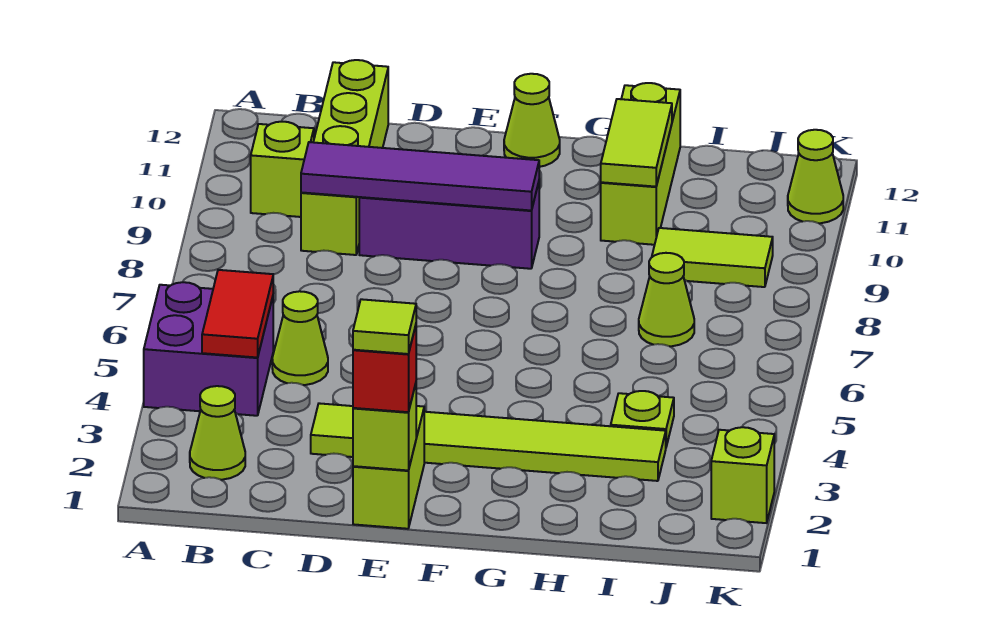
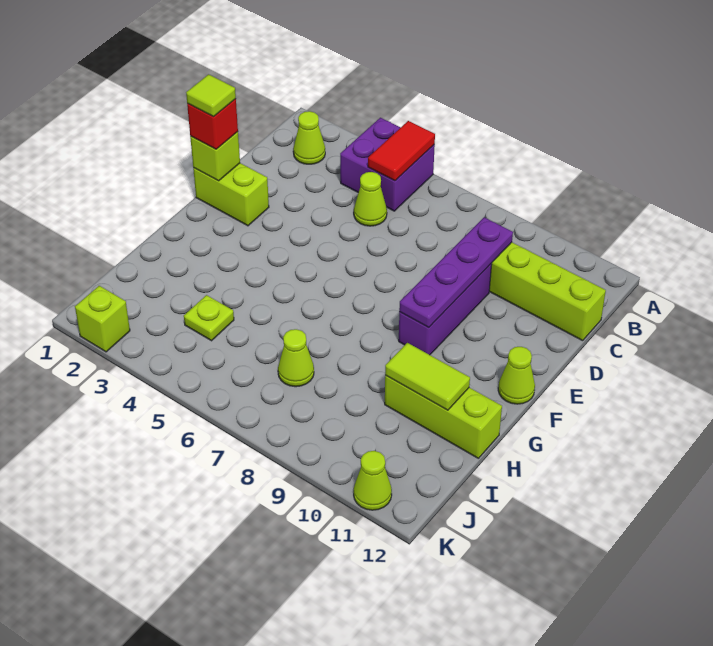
red 1x2 tile [202,270,273,358] -> red 1x2 tile turned to [368,121,435,181]
lime 1x1 brick [251,122,314,217] -> none
purple 1x4 tile [301,142,539,211] -> purple 1x4 plate [399,217,513,328]
lime 1x6 tile [311,403,666,481] -> none
lime 1x2 tile [652,228,773,287] -> none

